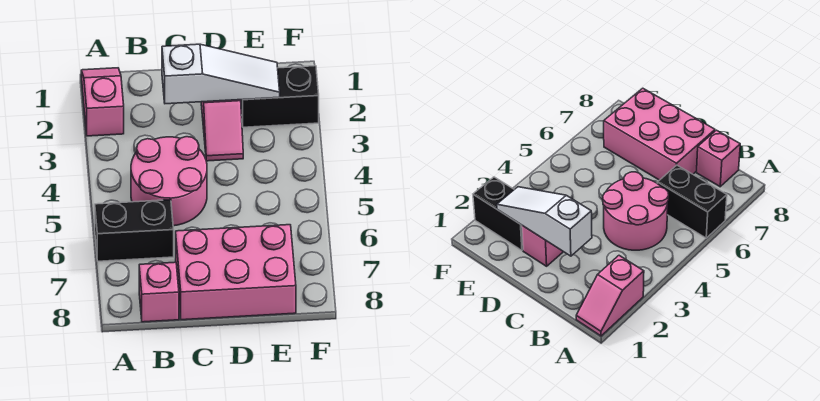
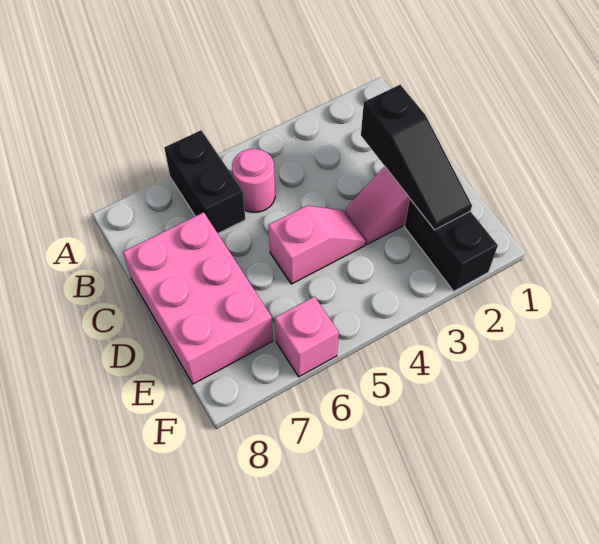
pink 1x2 slope [81,68,124,136] -> pink 1x2 slope moved to [269,205,366,284]
pink 2x2 round brick [131,137,207,226] -> pink 1x1 round brick [232,149,275,212]
pink 1x1 brick [139,262,179,322] -> pink 1x1 brick moved to [275,297,339,377]
white 1x3 slope [162,44,280,104] -> black 1x3 slope [361,85,472,230]

